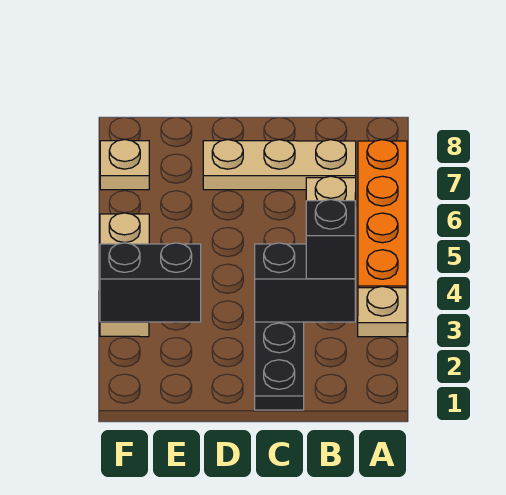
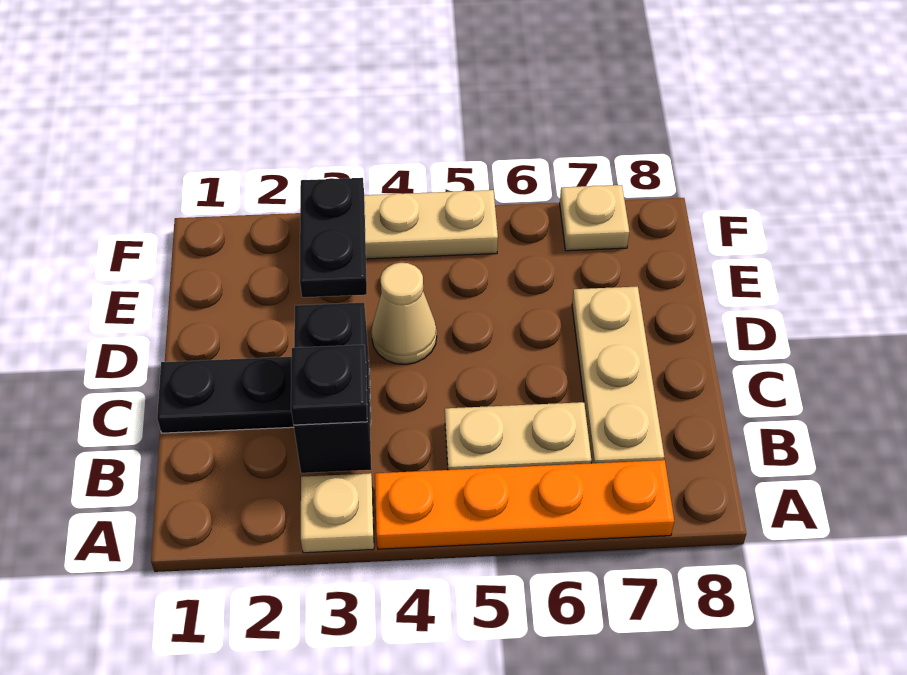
black 1x1 brick [306,200,355,279] -> black 1x1 plate [291,345,367,425]
none -> tan 1x1 cone [371,263,437,364]
black 1x2 brick [100,243,201,322] -> black 1x2 plate [300,178,367,297]

